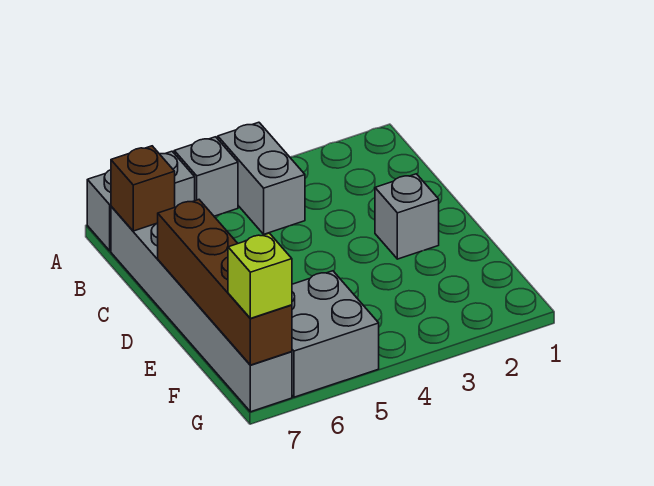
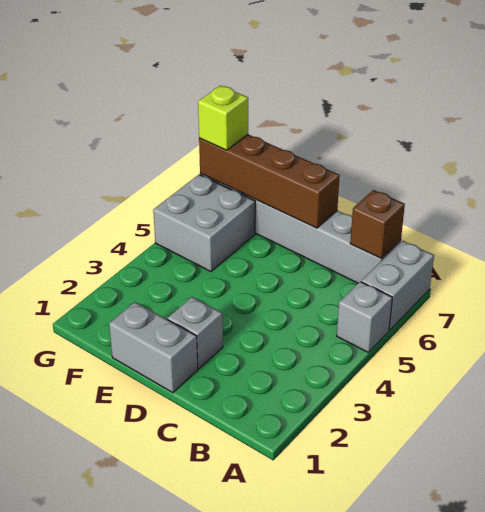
grey 1x2 brick [218,122,305,234] -> grey 1x2 brick moved to [109,302,198,393]

